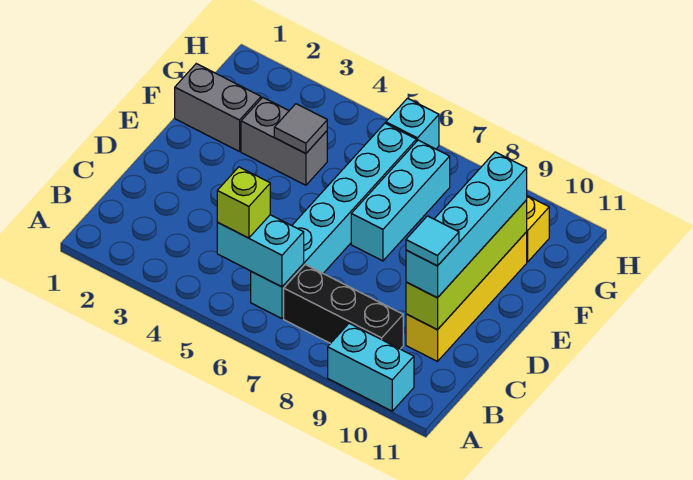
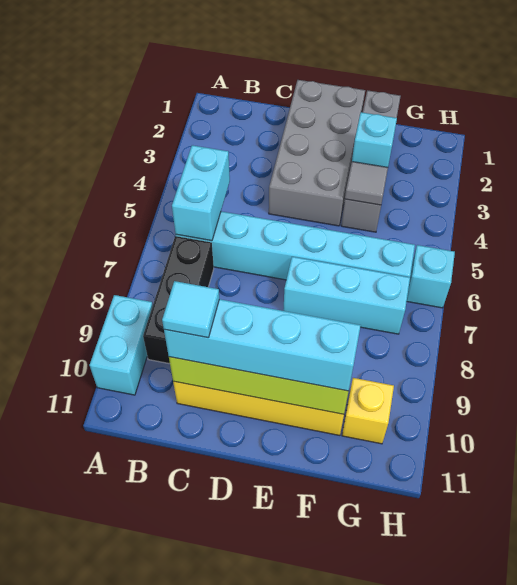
lime 1x1 brick [217,167,270,238] -> none
none -> grey 2x4 brick [269,80,365,226]
none -> cyan 1x1 brick [352,112,397,167]

